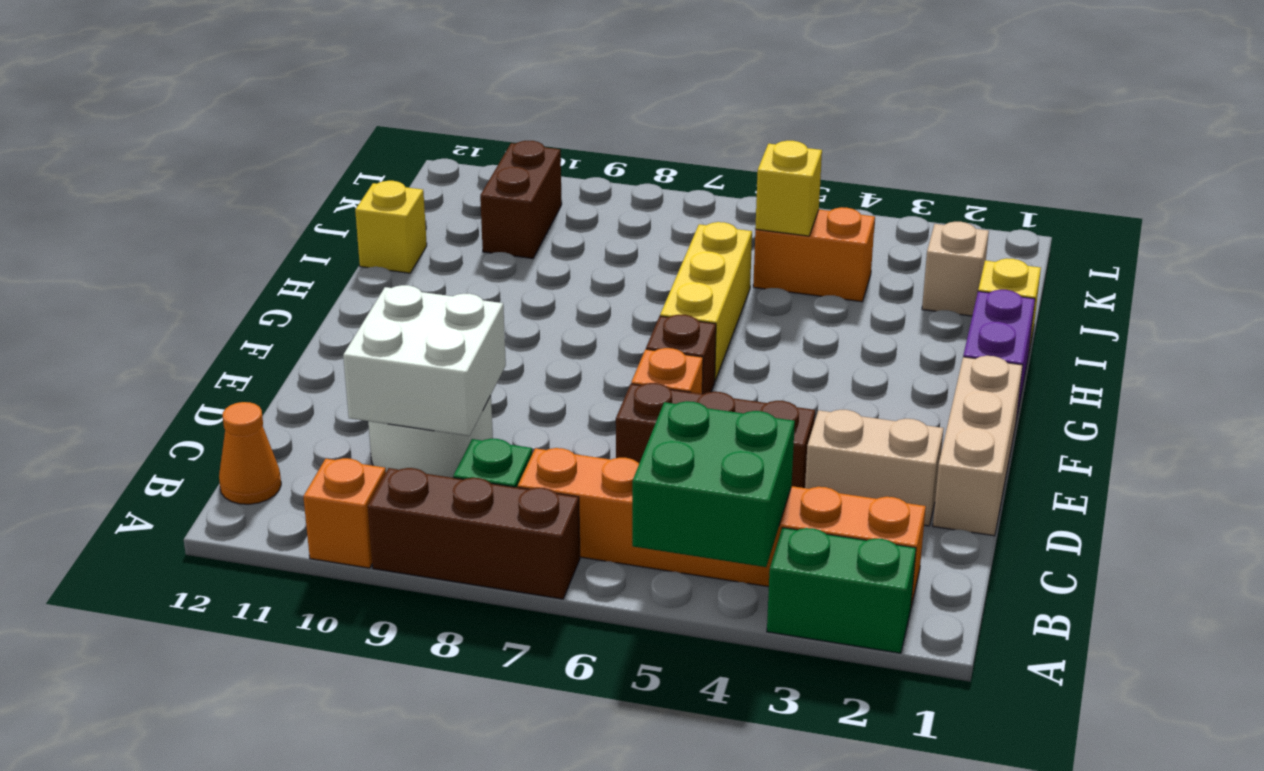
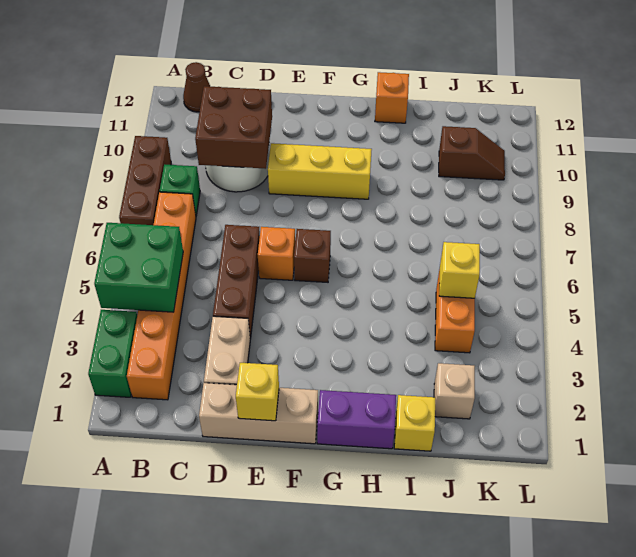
orange 1x1 brick [303,458,386,568] -> orange 1x1 brick moved to [375,72,409,123]
orange 1x1 cone [219,402,281,504] -> brown 1x1 cone [183,62,210,112]
white 2x2 brick [343,285,506,436] -> brown 2x2 brick [195,86,272,169]
yellow 1x3 brick [660,222,752,380] -> yellow 1x3 brick moved to [268,143,372,199]
yellow 1x1 brick [355,181,427,273] -> yellow 1x1 brick moved to [236,363,279,421]
brown 1x2 brick [480,141,562,259] -> brown 1x2 slope [439,126,505,180]

